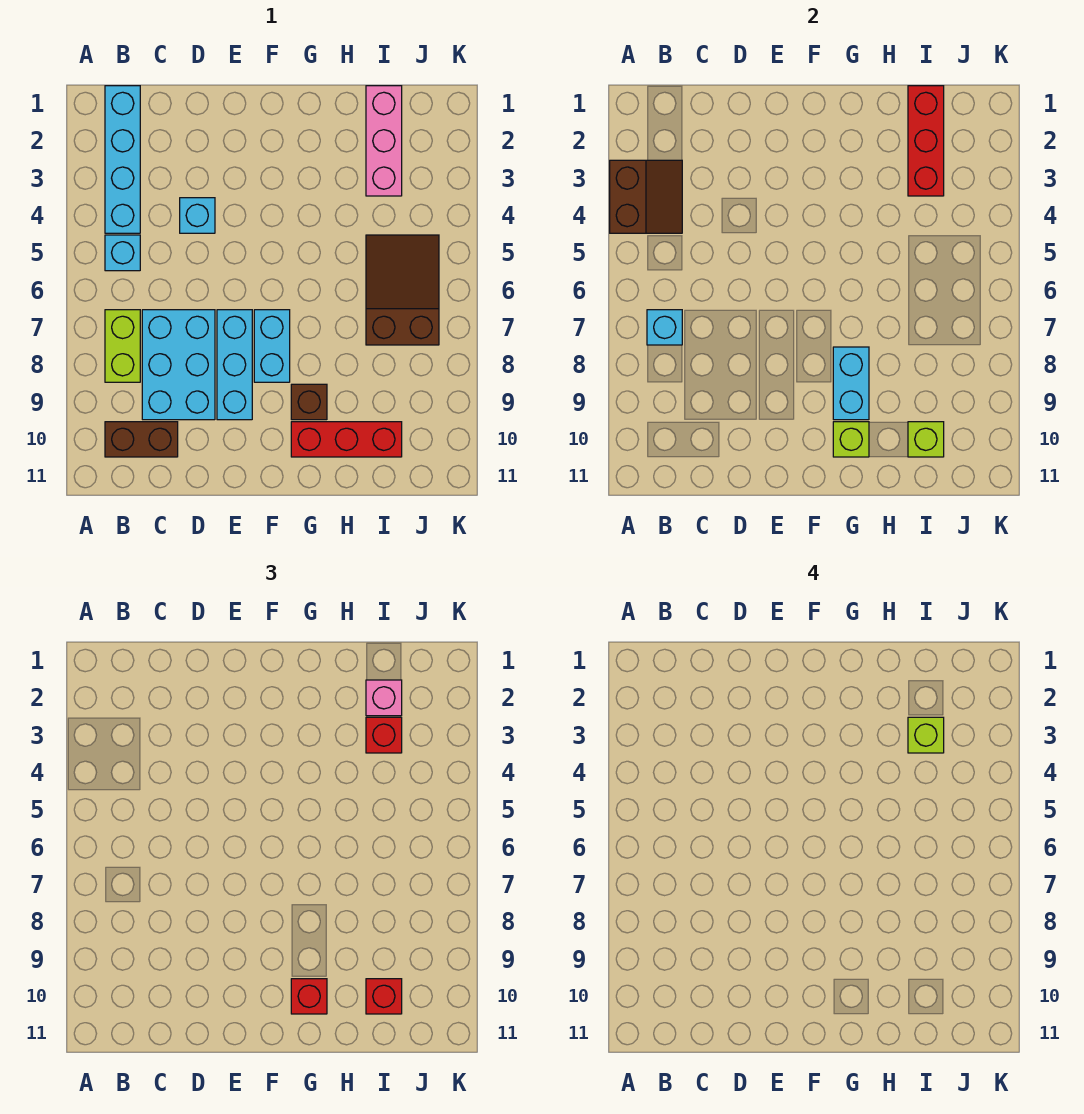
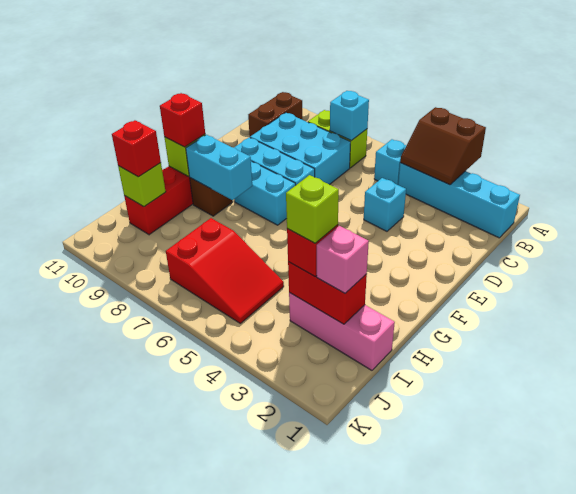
red 1x3 brick [908,86,944,196] -> red 1x2 brick [288,262,367,324]
brown 2x3 slope [366,235,439,345] -> red 2x3 slope [166,218,284,323]

